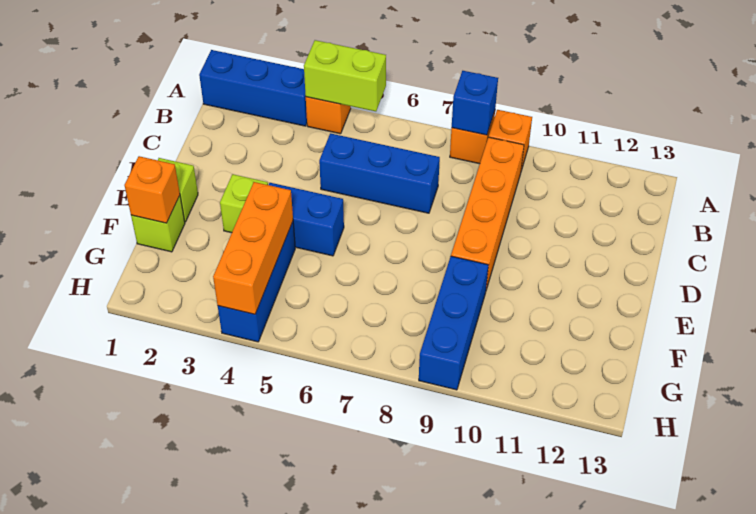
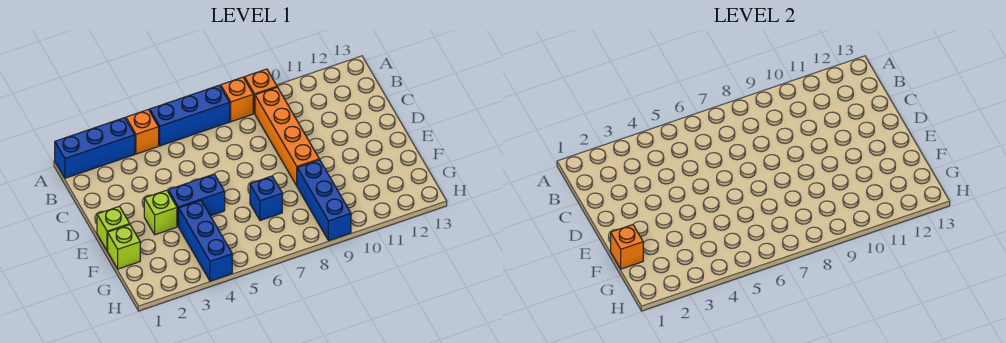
lime 1x2 brick [304,40,386,111] -> none
blue 1x1 brick [452,71,498,135] -> blue 1x1 brick moved to [250,176,282,221]
blue 1x3 brick [319,133,440,213] -> blue 1x3 brick moved to [150,85,230,146]
orange 1x3 brick [213,182,293,314] -> none

